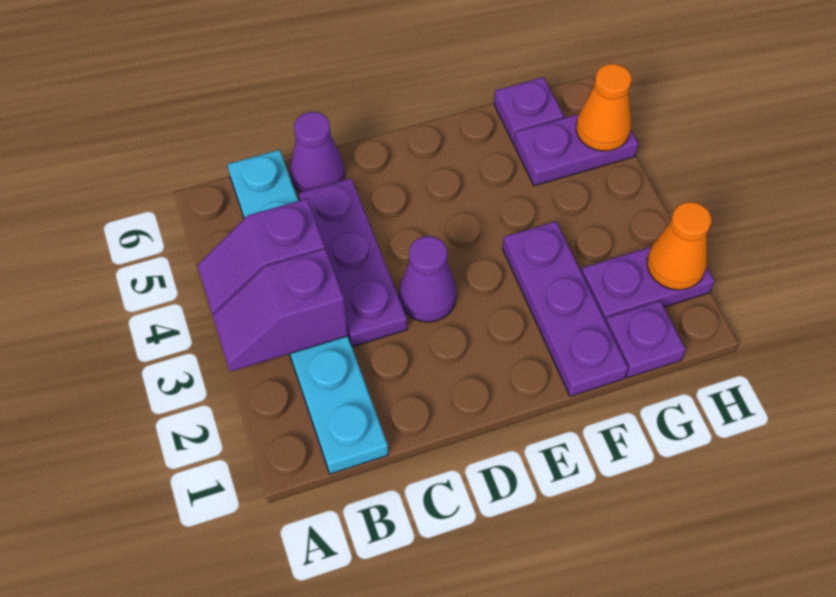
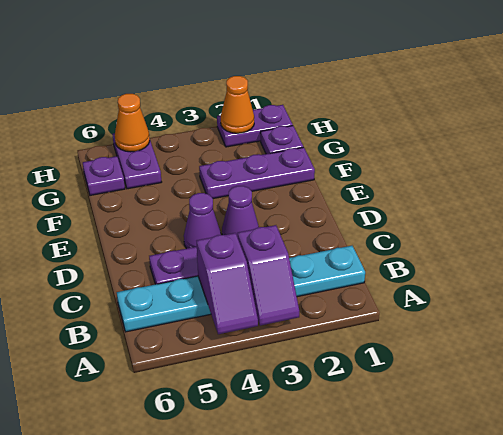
purple 1x1 cone [290,112,345,192] -> purple 1x1 cone moved to [184,193,221,249]
purple 1x2 plate [581,247,714,321] -> purple 1x2 plate turned to [217,105,293,147]

